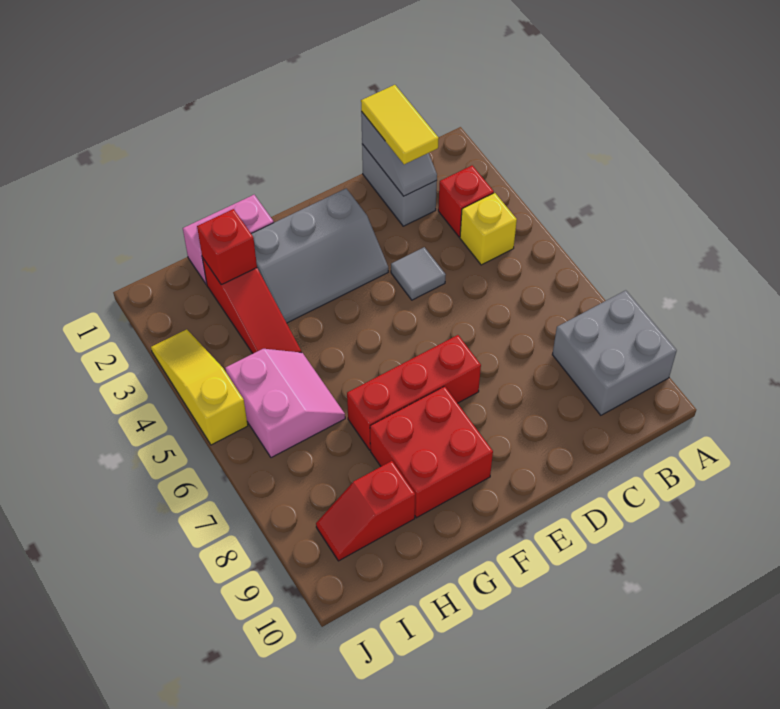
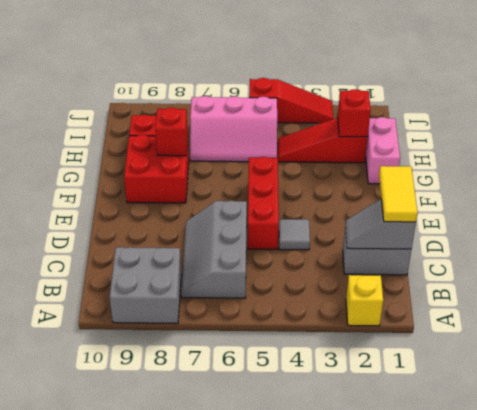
red 1x1 brick [438,166,494,237] -> red 1x1 brick moved to [155,108,188,156]
yellow 1x1 brick [460,193,517,265] -> yellow 1x1 brick moved to [346,275,383,326]
yellow 1x2 tile [361,85,439,164] -> yellow 1x2 tile turned to [379,166,418,222]
grey 2x3 slope [251,188,388,323] -> grey 2x3 slope moved to [181,201,247,298]
red 1x3 brick [347,335,481,450] -> red 1x3 brick moved to [248,157,279,249]
pink 2x2 slope [225,349,345,458] -> pink 2x3 slope [190,96,277,162]
yellow 1x3 slope [151,329,248,445] -> red 1x3 slope [249,78,333,123]

